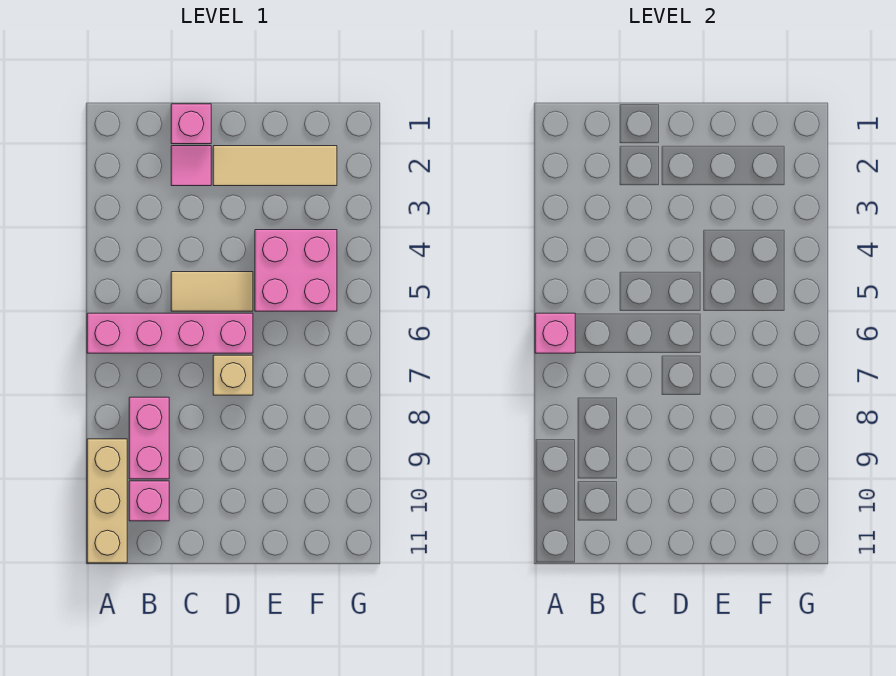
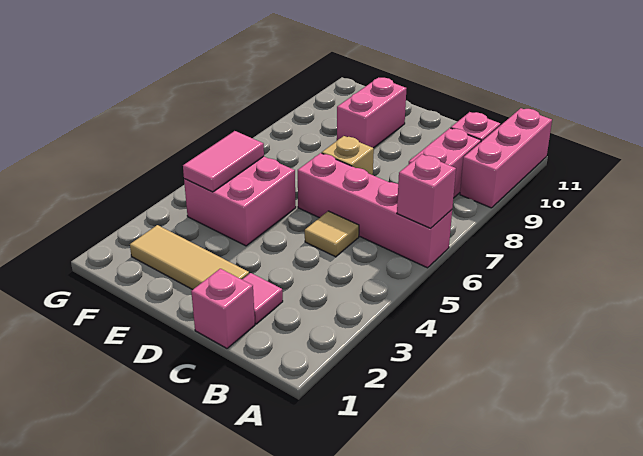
tan 1x3 brick [87,439,127,563] -> pink 1x3 brick [460,108,552,208]
tan 1x2 tile [171,272,253,311] -> tan 1x1 tile [305,211,359,257]
none -> pink 1x2 brick [337,78,407,148]
none -> pink 1x2 tile [183,131,264,192]

